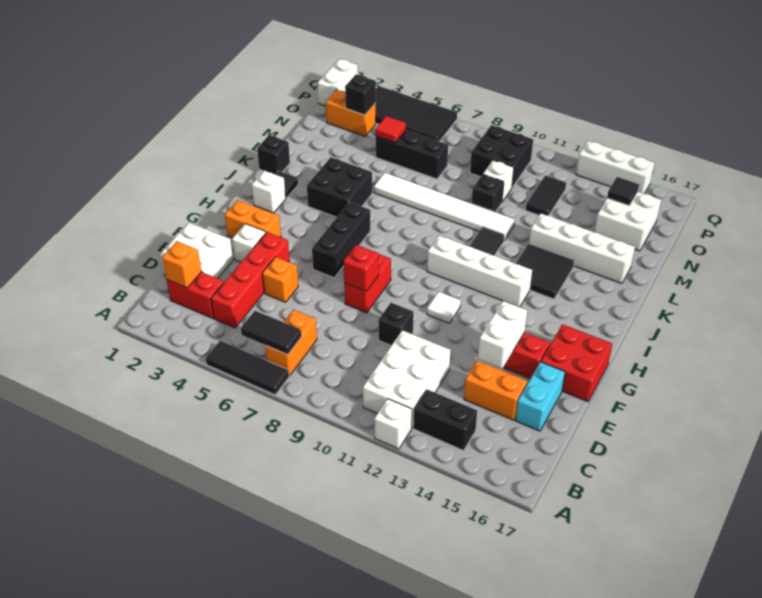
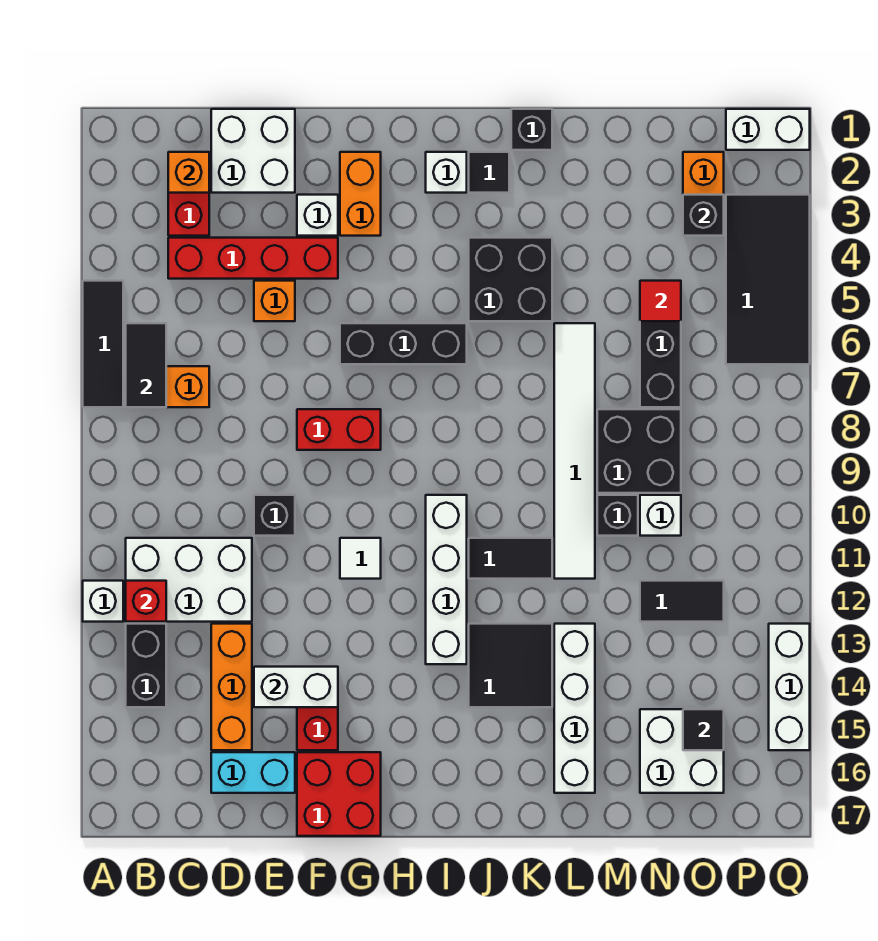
orange 1x2 brick [464,360,528,420] -> orange 1x3 brick [211,624,252,750]
red 1x1 brick [344,245,379,292] -> red 1x1 brick moved to [126,581,166,622]
black 2x2 brick [470,125,533,187] -> black 2x2 brick moved to [597,409,681,493]

